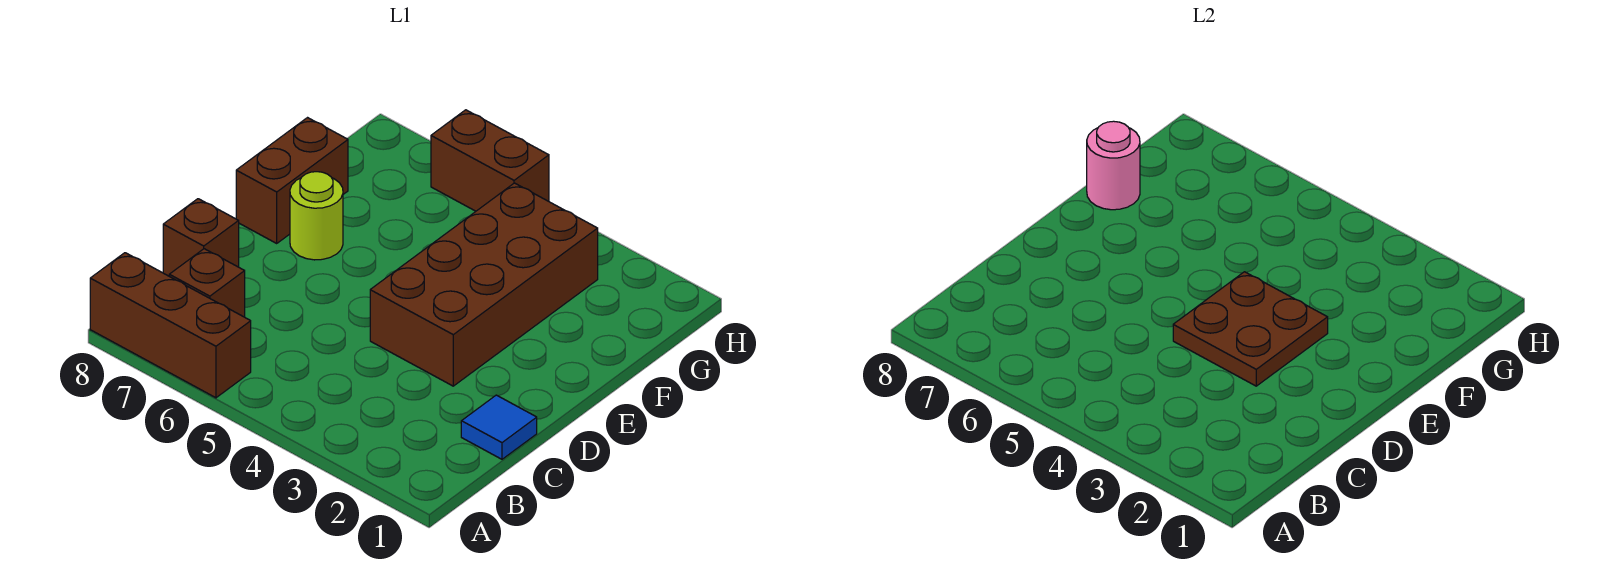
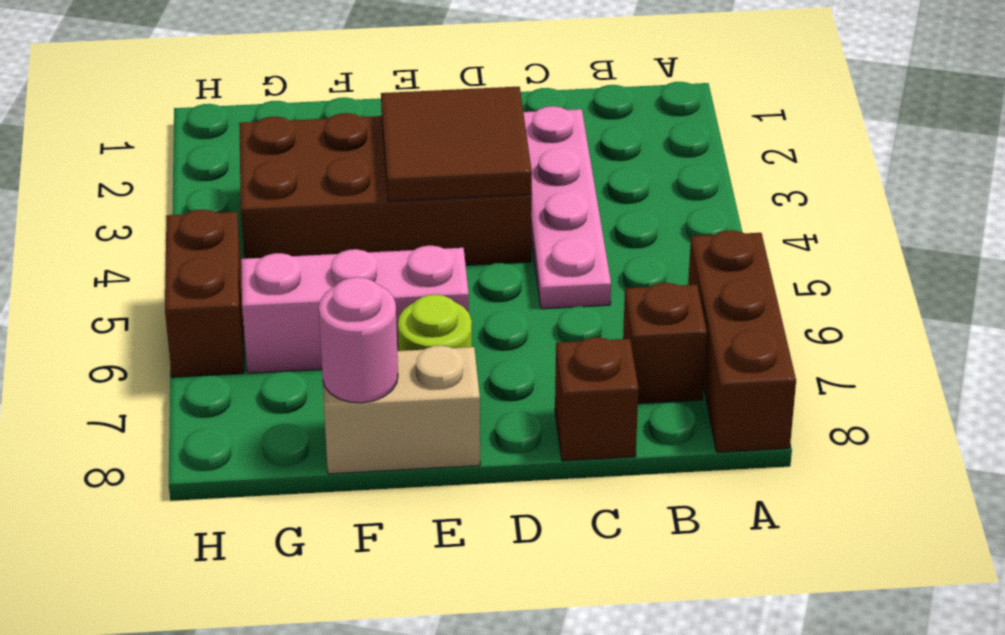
blue 1x1 tile [461,395,537,459] -> none
none -> pink 1x4 plate [523,106,611,309]
brown 2x2 plate [1173,272,1328,386] -> brown 2x2 tile [381,87,532,201]
none -> pink 1x3 brick [241,246,469,373]
brown 1x2 brick [236,118,348,243] -> tan 1x2 brick [323,346,480,474]

